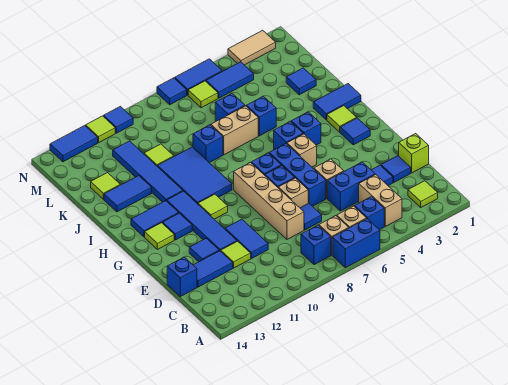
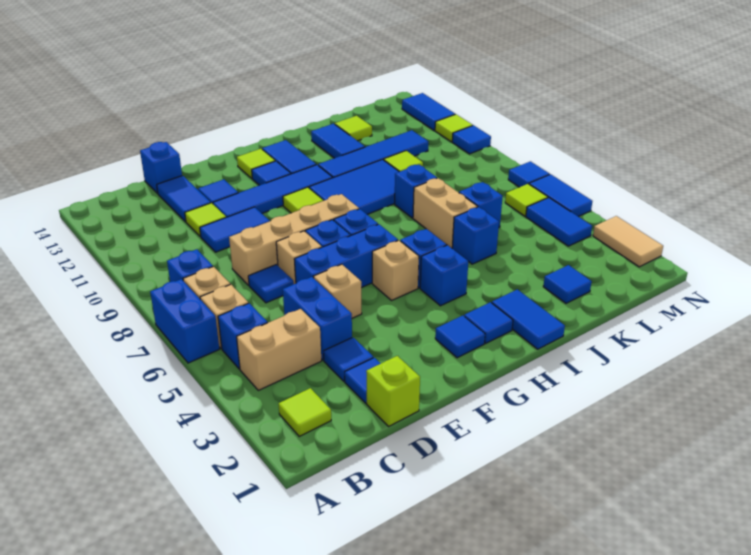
lime 1x1 tile [327,106,356,132] -> blue 1x1 tile [464,302,513,343]

